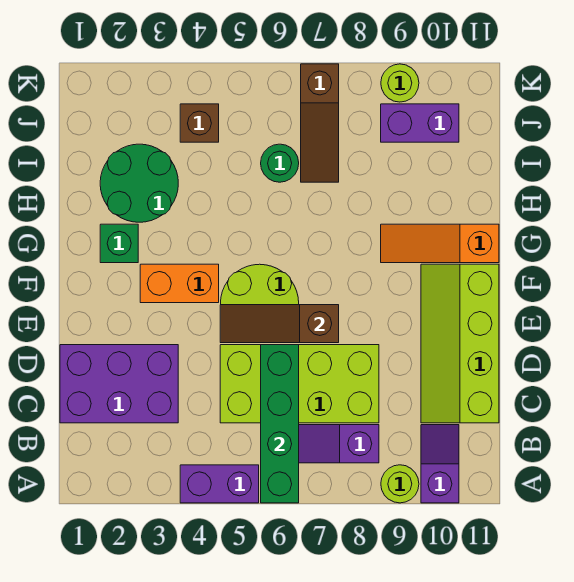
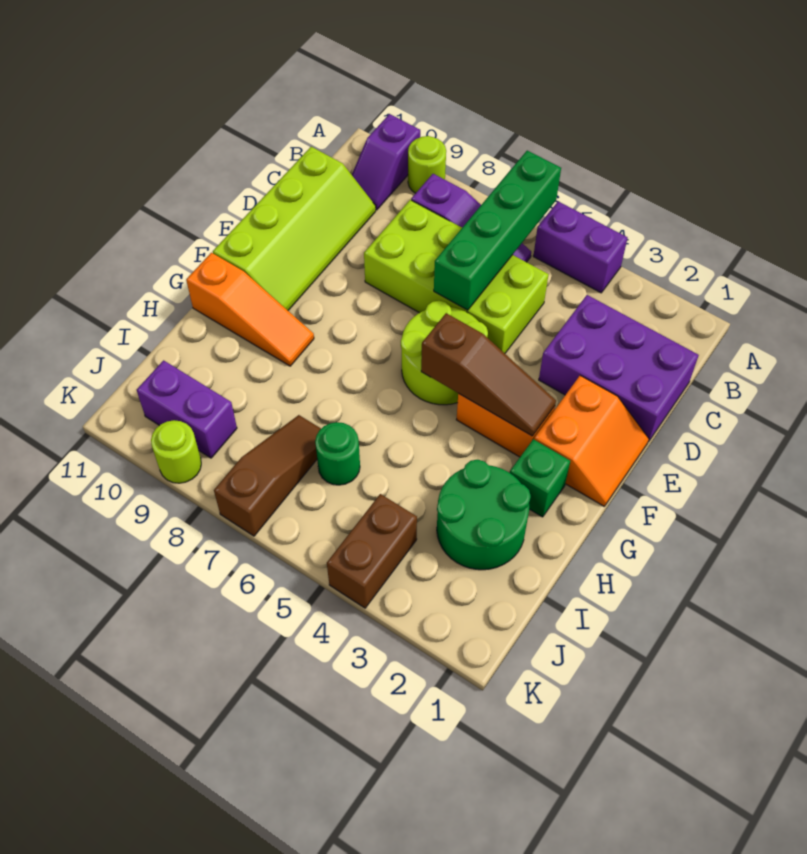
none -> orange 2x2 slope [534,376,649,506]
brown 1x3 slope [220,305,339,343] -> brown 1x3 slope moved to [421,313,556,436]
brown 1x1 brick [180,104,219,142] -> brown 1x2 brick [327,494,417,608]

